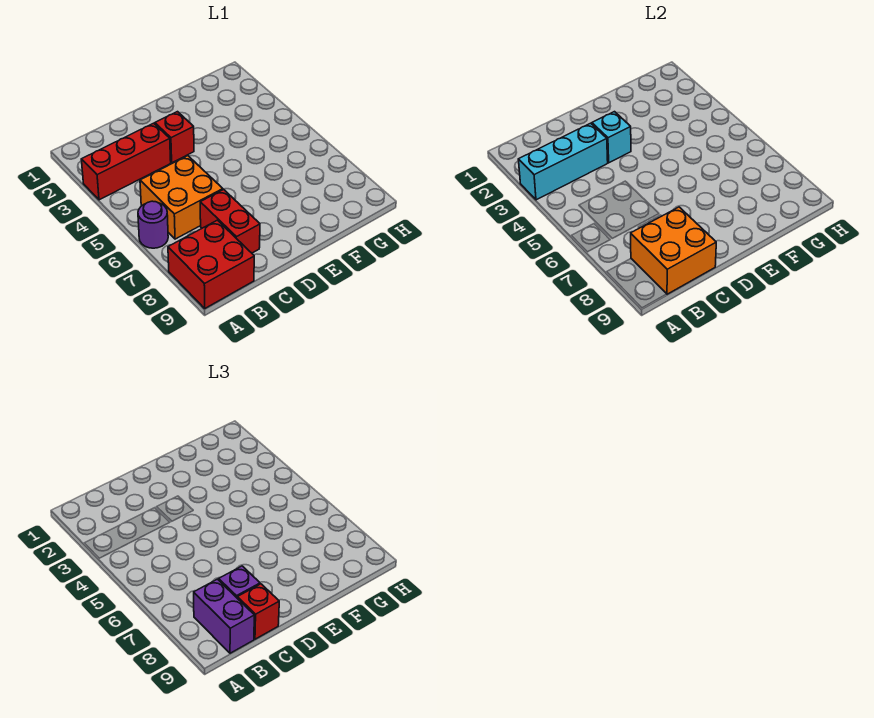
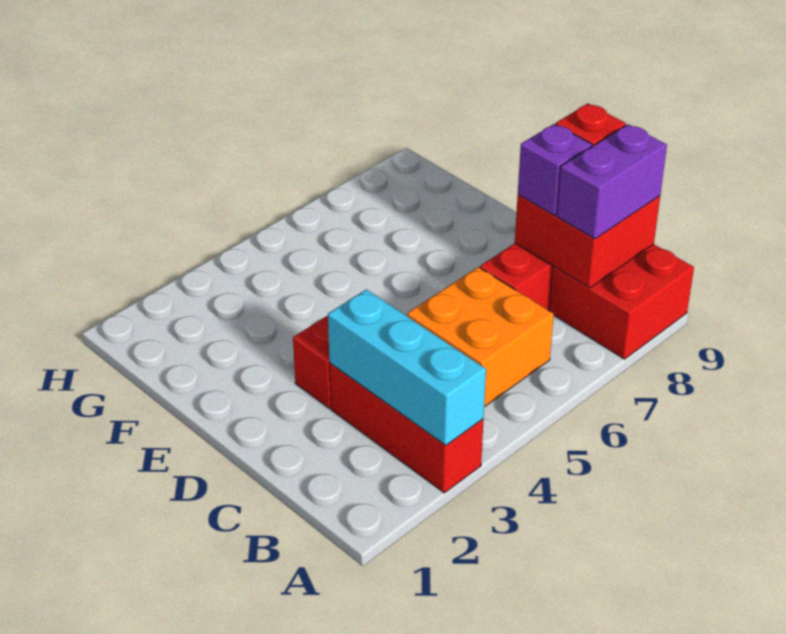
purple 1x1 round brick [138,201,168,248] -> none
orange 2x2 brick [631,207,716,294] -> red 2x2 brick [515,195,660,288]
cyan 1x1 brick [592,112,631,163] -> none

